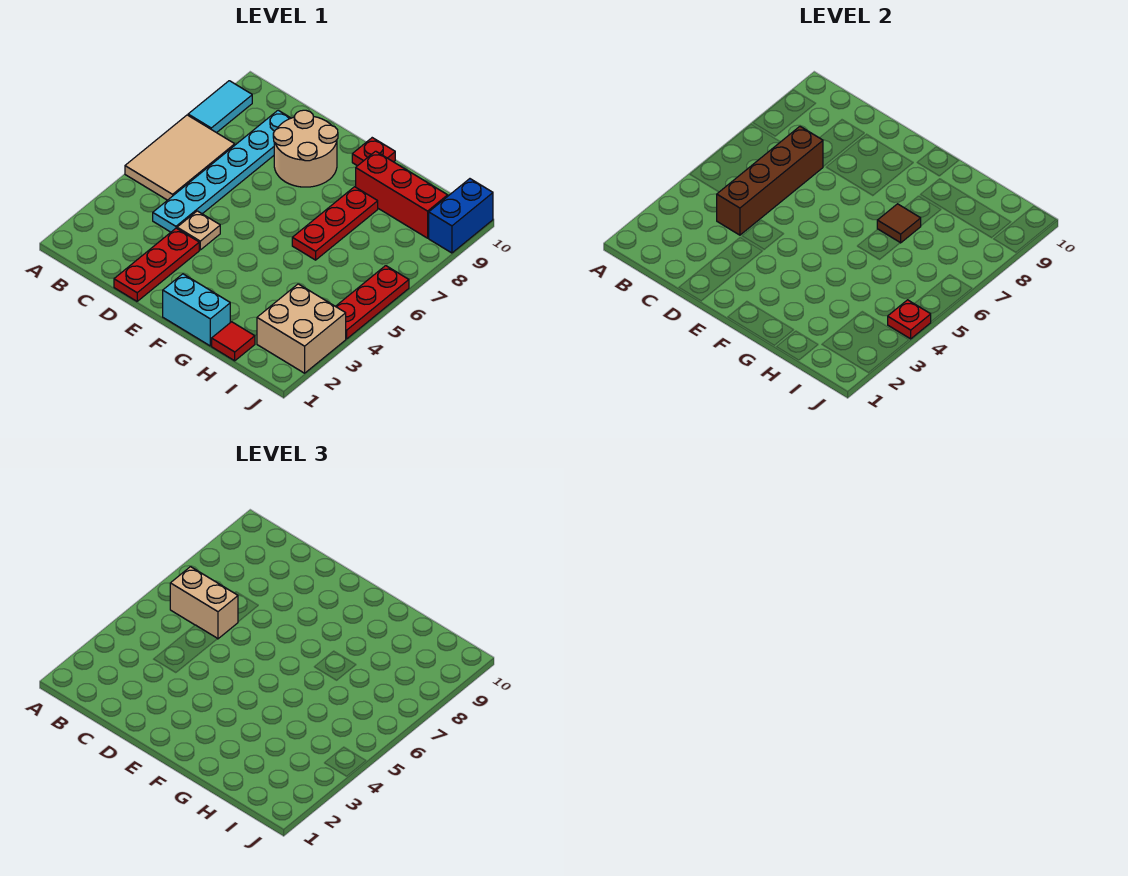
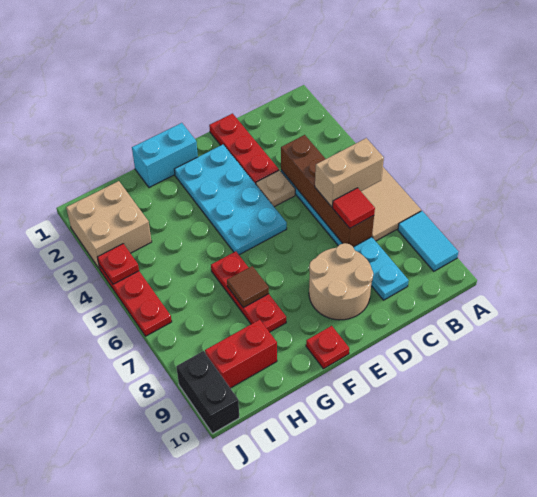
none -> cyan 2x4 plate [174,144,287,255]
red 1x3 brick [356,151,448,238] -> red 1x2 brick [205,320,277,388]
red 1x1 tile [212,322,255,361] -> red 1x1 tile moved to [333,188,375,228]
blue 1x2 brick [429,179,493,253] -> black 1x2 brick [176,351,239,433]

